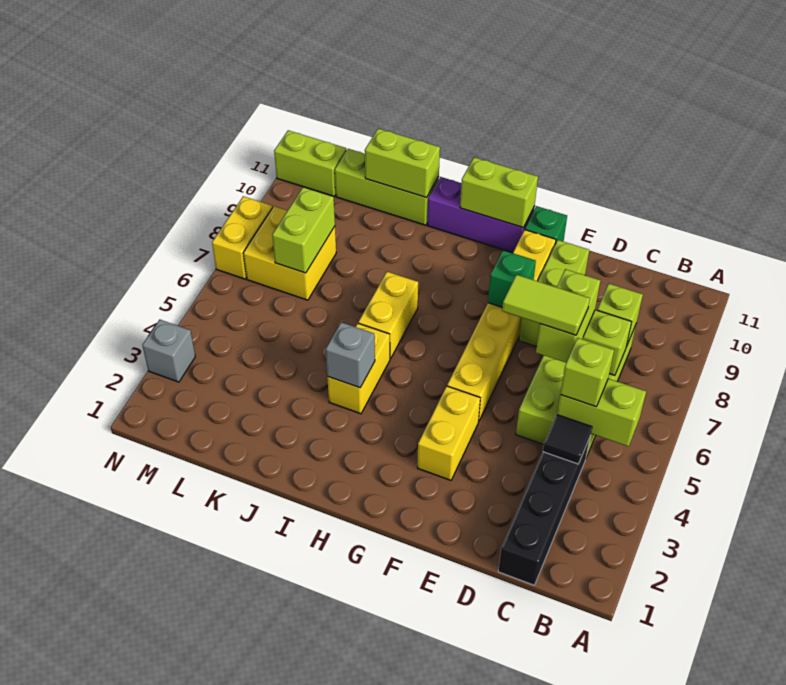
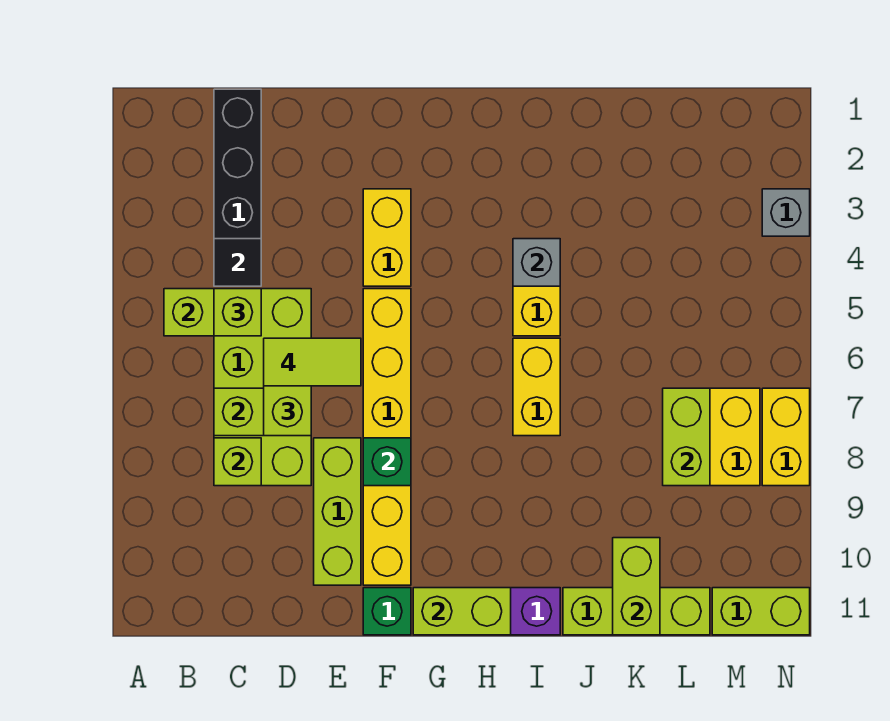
lime 1x2 brick [365,129,440,198] -> lime 1x2 brick turned to [613,538,660,635]

